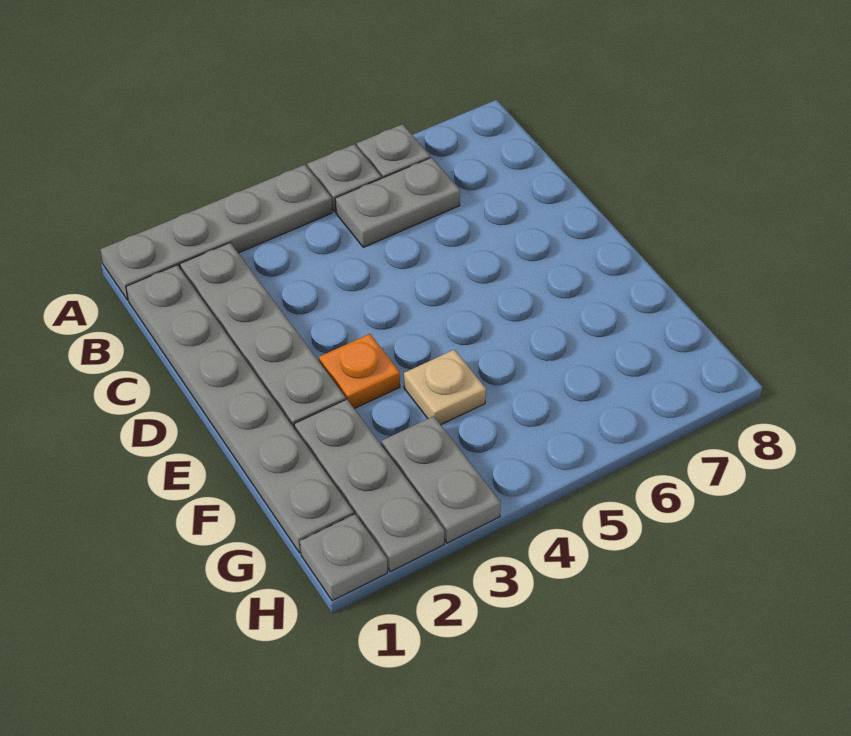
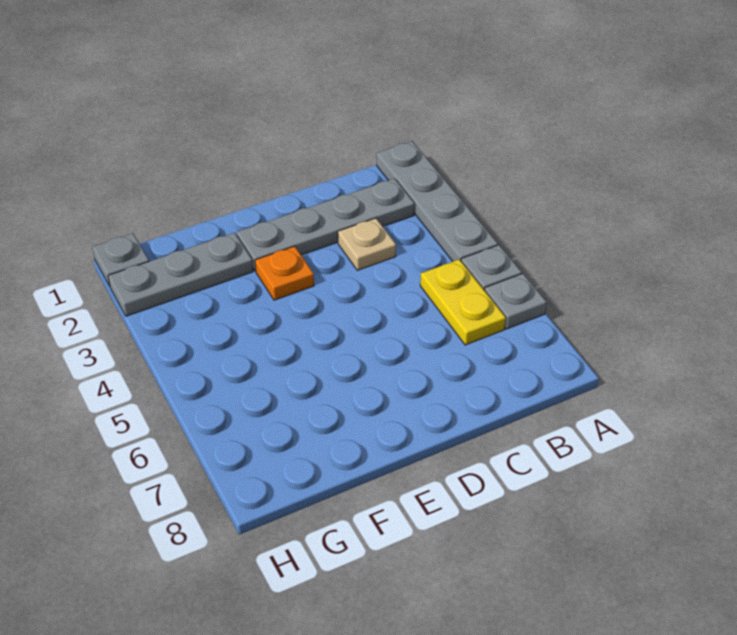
grey 1x6 plate [126,265,354,553] -> none
grey 1x2 plate [335,158,460,247] -> yellow 1x2 plate [420,259,506,345]
tan 1x1 plate [404,350,486,425] -> tan 1x1 plate moved to [338,218,396,270]
grey 1x2 plate [382,416,501,543] -> none

